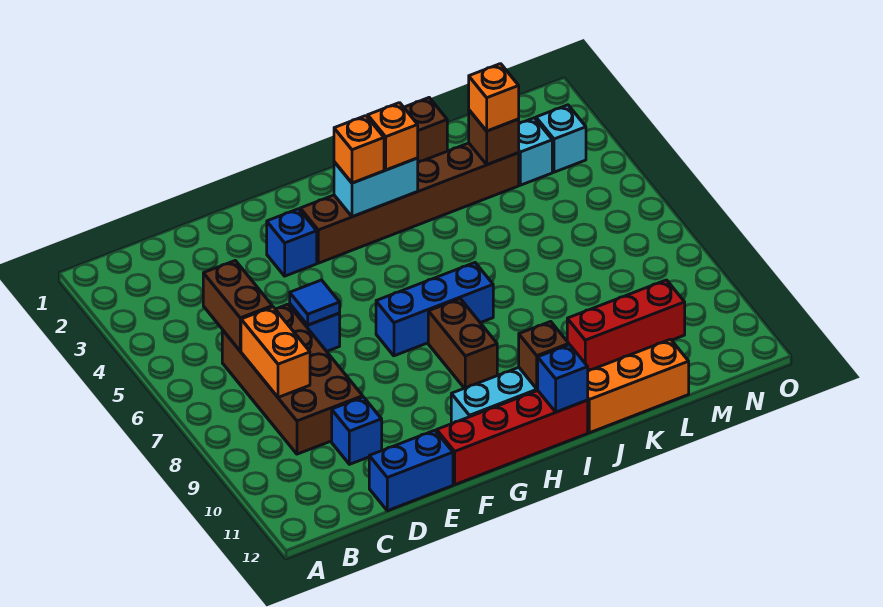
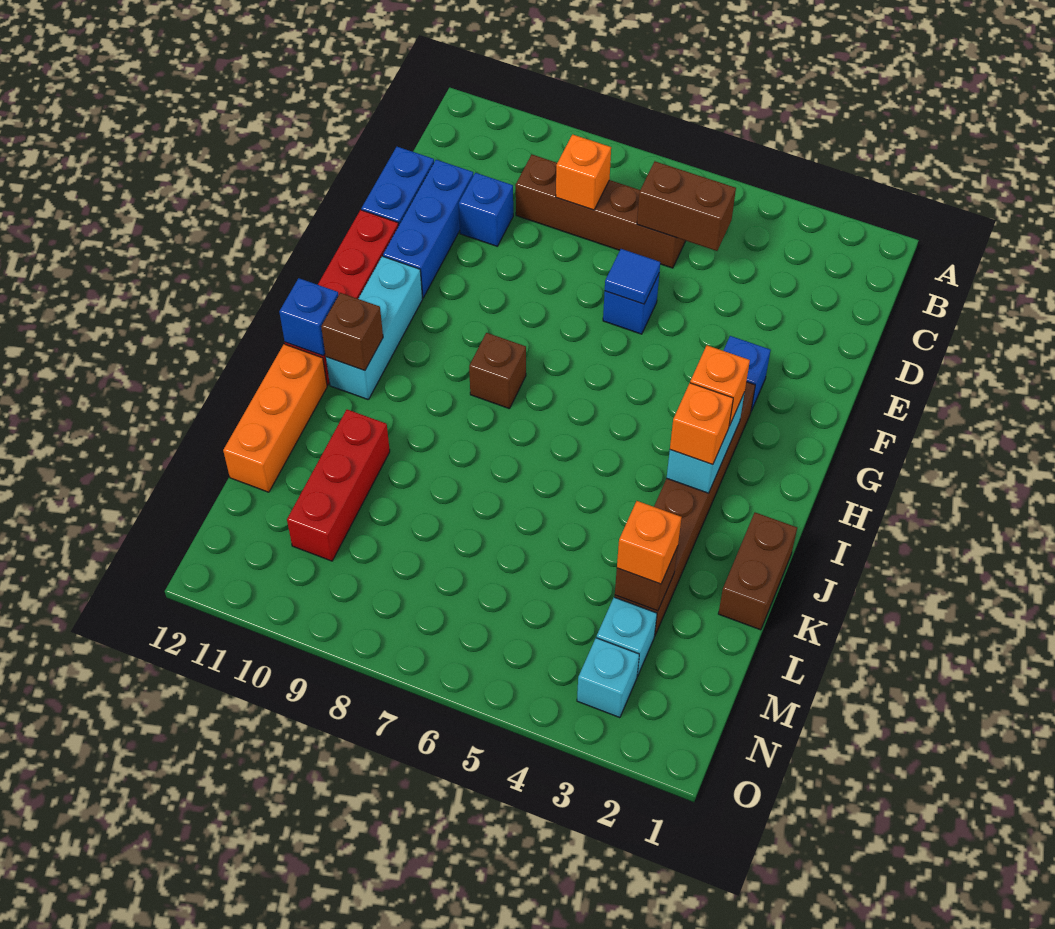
brown 2x4 brick [222,304,363,454] -> brown 1x4 brick [516,155,685,268]
orange 1x2 brick [241,307,310,397] -> orange 1x1 brick [556,135,611,210]
blue 1x3 brick [376,263,493,356] -> blue 1x3 brick moved to [383,160,473,298]
brown 1x2 brick [428,299,497,388] -> brown 1x1 brick [469,333,526,409]

